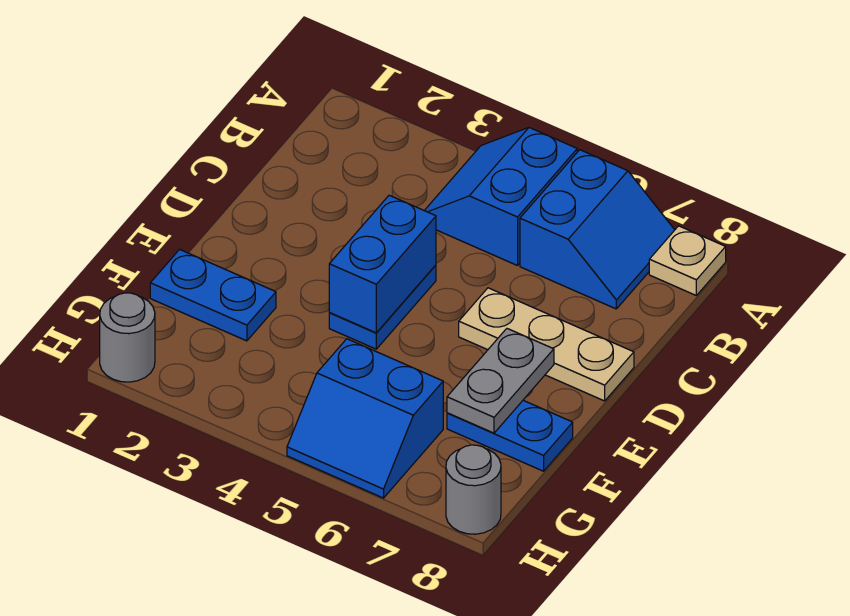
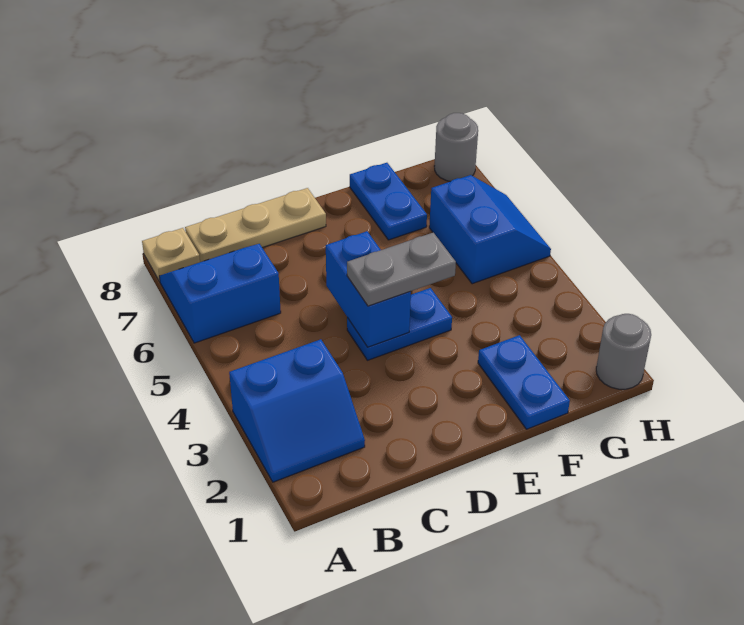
blue 2x2 slope [424,128,577,266] -> blue 2x2 slope moved to [229,339,365,482]
blue 1x2 brick [329,195,436,333] -> blue 1x2 brick turned to [326,231,411,347]
tan 1x3 plate [459,288,634,401] -> tan 1x3 plate turned to [185,188,326,262]
grey 1x2 plate [447,329,554,433] -> grey 1x2 plate moved to [347,232,456,306]

